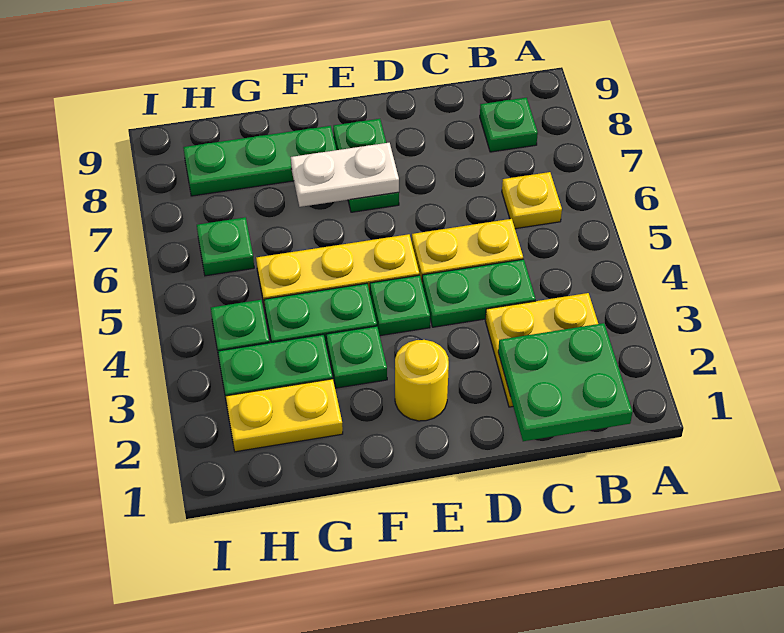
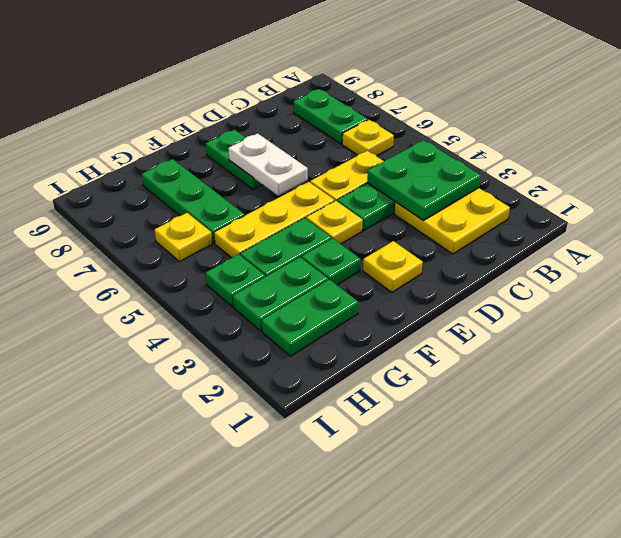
green 2x2 plate [498,323,632,441] -> green 2x2 plate moved to [367,140,481,220]
green 1x1 plate [480,98,538,152] -> green 1x2 plate [293,89,368,144]
yellow 1x1 round brick [395,340,449,421] -> yellow 1x1 plate [363,241,423,292]
green 1x1 plate [370,275,430,336] -> yellow 1x1 plate [306,201,363,244]
white 1x2 plate [291,143,399,207] -> white 1x2 plate turned to [228,133,308,196]
green 1x3 plate [183,126,336,196] -> green 1x3 plate turned to [142,159,245,243]
yellow 1x2 plate [226,379,343,452] -> green 1x2 plate [262,279,358,356]
green 1x1 plate [197,217,254,276] -> yellow 1x1 plate [155,213,212,262]

